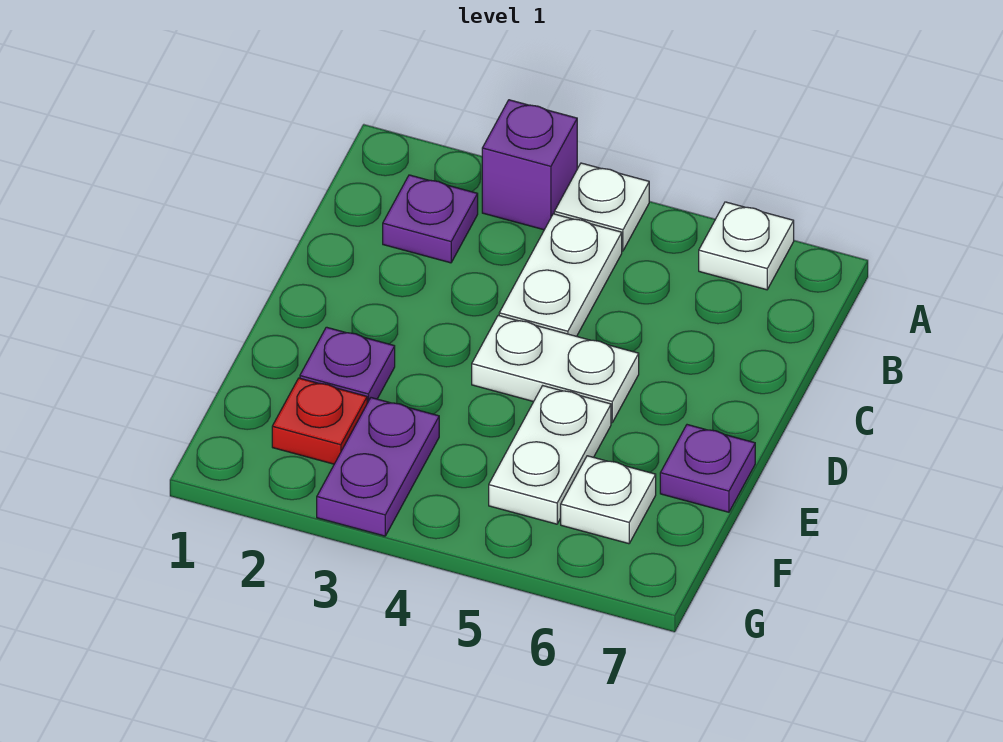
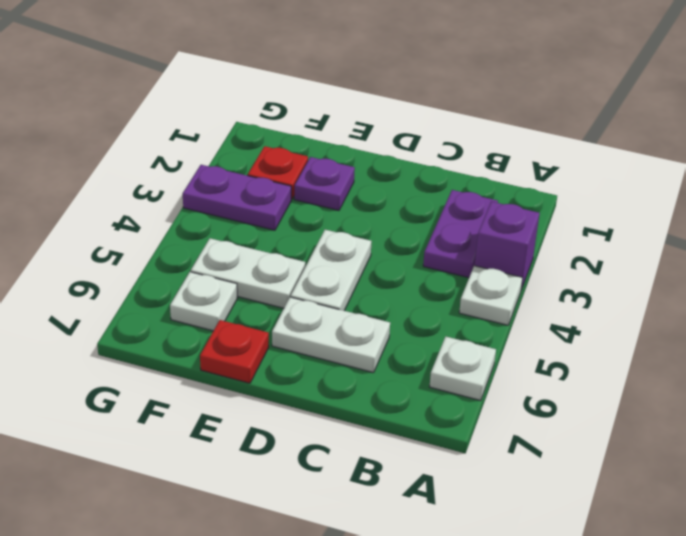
purple 1x1 plate [383,175,478,263] -> purple 1x2 plate [423,190,498,278]
white 1x2 plate [499,214,622,336] -> white 1x2 plate moved to [272,297,390,373]
purple 1x1 plate [660,425,755,512] -> red 1x1 plate [200,320,269,383]

